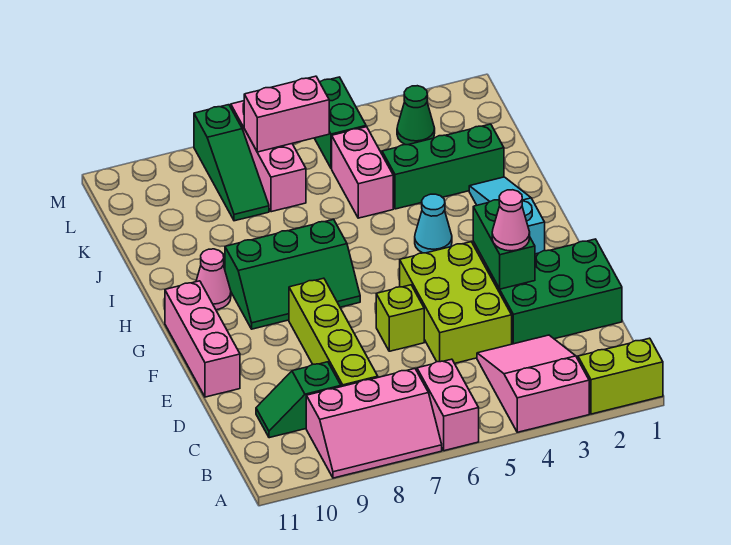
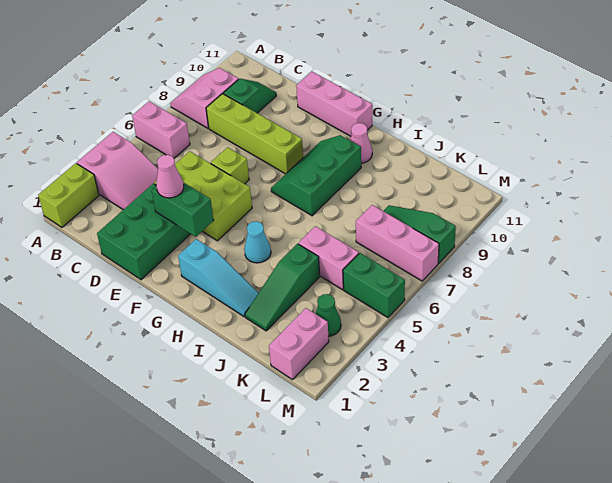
pink 2x3 slope [306,369,442,478] -> pink 2x2 slope [170,68,239,128]
green 1x3 brick [382,124,504,209] -> green 1x3 slope [245,244,320,331]
pink 1x2 brick [244,76,329,152] -> pink 1x2 brick moved to [269,308,329,380]

